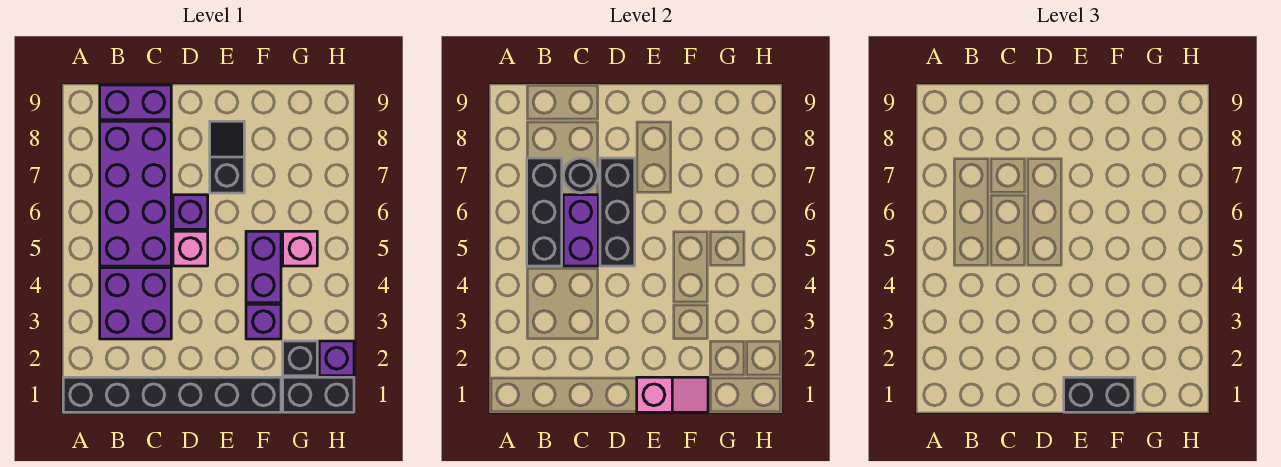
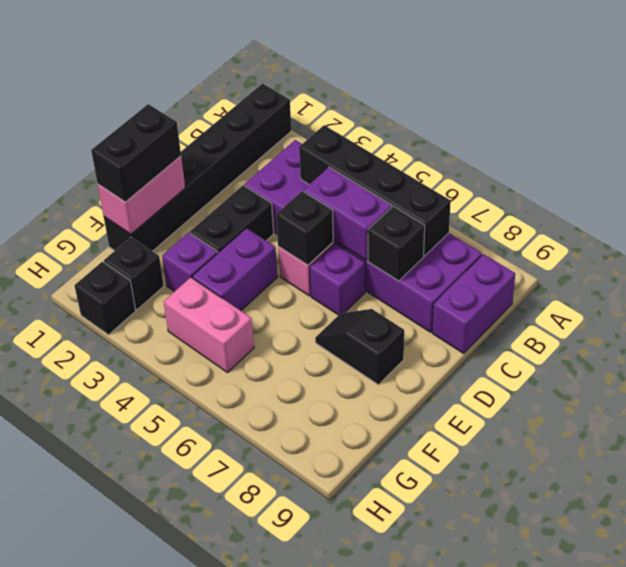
black 1x3 brick [527,158,562,266] -> black 1x4 brick [299,125,451,256]
black 1x1 round brick [563,158,598,193] -> black 1x1 brick [368,206,425,281]
black 1x3 brick [600,158,635,266] -> black 1x1 brick [276,191,333,265]
pink 1x2 slope [637,377,708,412] -> pink 1x2 brick [98,156,185,234]
black 1x2 slope [210,121,244,193] -> black 1x2 slope turned to [315,309,404,385]
purple 1x2 brick [246,231,281,303] -> purple 1x2 brick turned to [192,228,278,311]
black 1x2 brick [283,377,354,412] -> black 1x2 brick moved to [190,185,274,253]
pink 1x1 brick [283,231,317,266] -> pink 1x2 brick [164,277,254,373]
purple 1x1 brick [319,341,354,376] -> black 1x1 brick [74,262,136,335]

